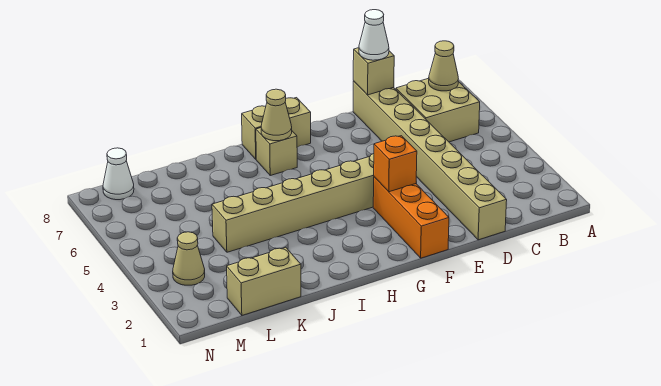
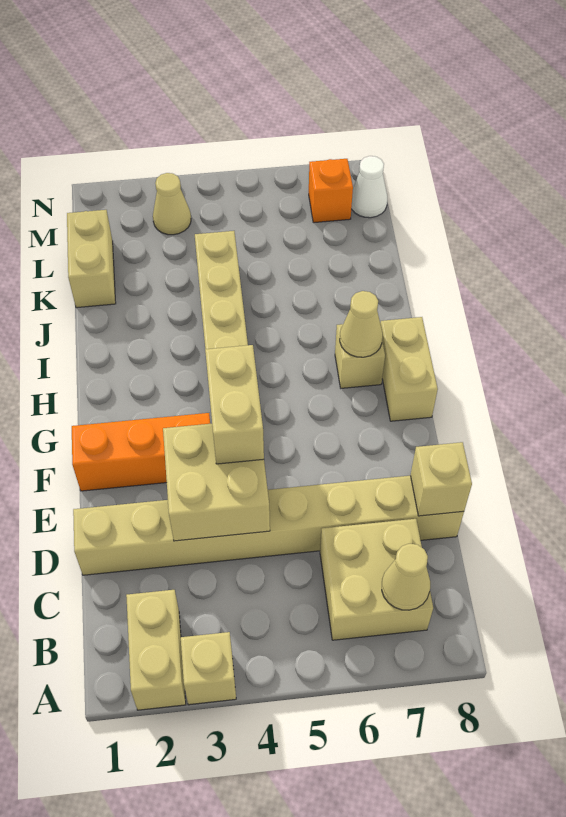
none -> tan 1x2 brick [126,590,186,710]
none -> tan 1x1 brick [181,632,236,705]
none -> tan 2x2 brick [163,424,270,541]
white 1x1 cone [359,10,389,60] -> none
none -> tan 1x2 brick [205,345,264,464]
orange 1x1 brick [374,136,417,192] -> orange 1x1 brick moved to [309,159,353,223]

